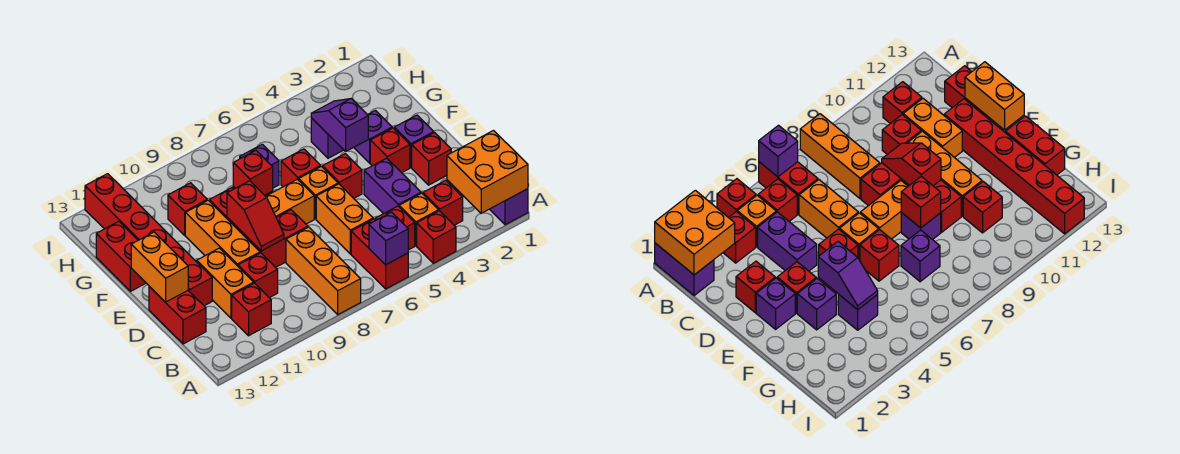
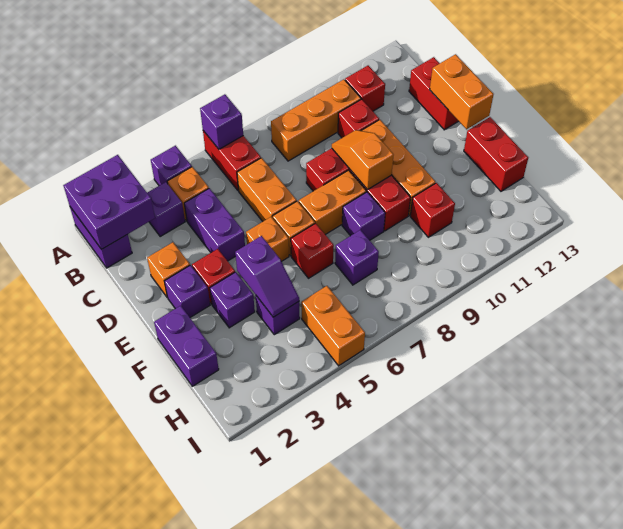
orange 2x2 brick [447,131,528,213] -> purple 2x2 brick [63,155,155,249]
red 1x1 brick [417,211,456,263] -> purple 1x1 brick [151,146,192,186]
orange 1x3 brick [286,227,361,315] -> orange 1x3 brick turned to [271,79,361,161]
red 1x1 brick [423,180,463,225] -> purple 1x1 brick [147,182,185,237]
red 1x1 brick [375,206,415,250] -> none
orange 1x2 brick [197,248,254,318] -> orange 1x2 brick moved to [301,286,365,366]
red 1x1 brick [412,133,451,185] -> orange 1x1 brick [147,242,190,298]
red 1x2 slope [227,181,284,251] -> orange 1x2 slope [332,130,393,190]
red 1x6 brick [85,174,212,306] -> none
red 1x1 brick [323,154,362,198] -> orange 1x1 brick [246,217,289,261]
none -> purple 1x2 brick [154,306,219,386]
red 1x1 brick [233,151,273,195] -> none

